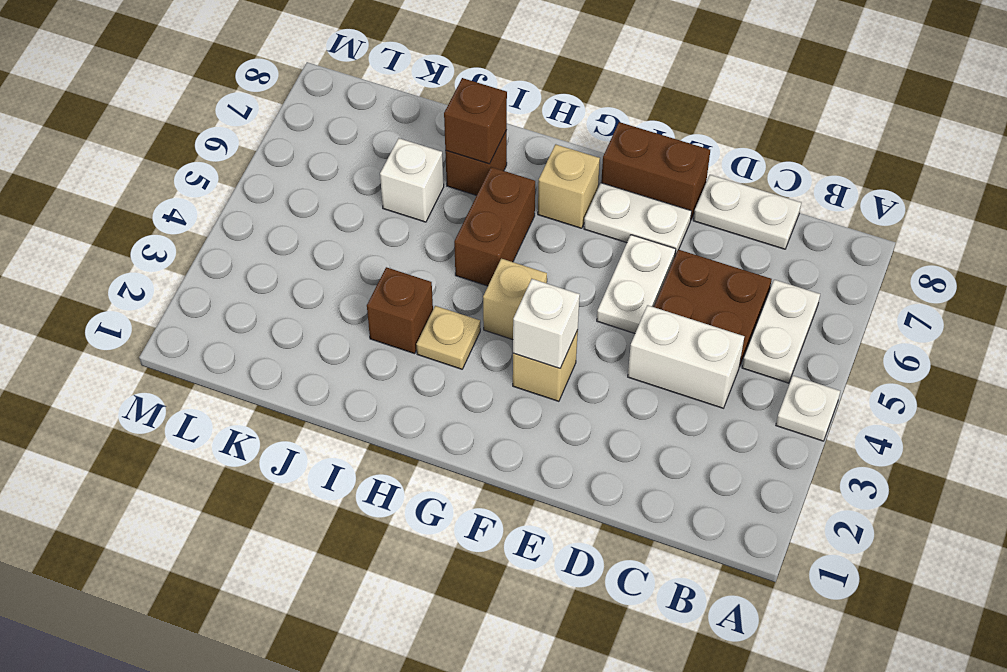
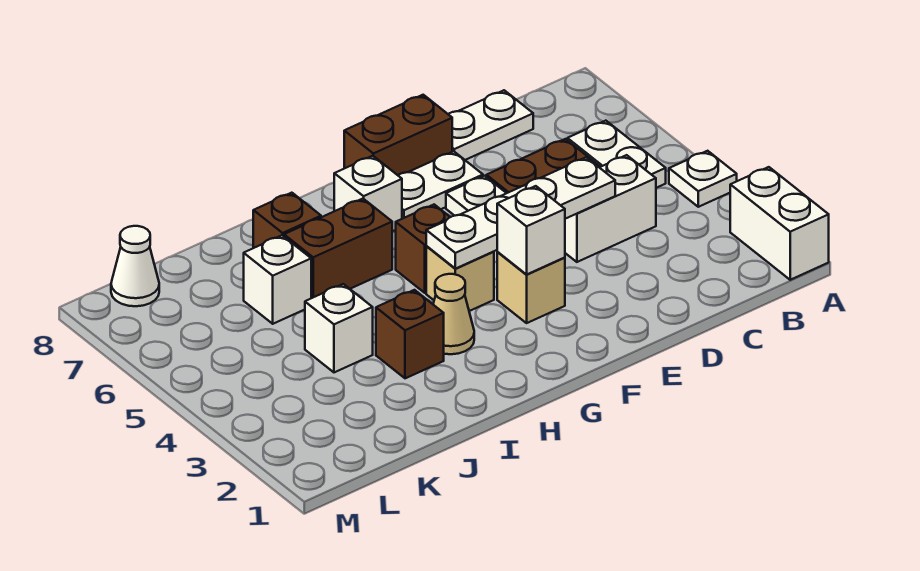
none -> white 1x2 brick [730,167,829,280]
none -> white 1x4 plate [426,157,615,269]
tan 1x1 brick [538,144,600,228] -> white 1x1 brick [334,156,402,231]
tan 1x1 plate [416,306,480,369] -> tan 1x1 cone [433,274,474,354]
brown 1x2 brick [454,167,535,286] -> brown 1x2 brick turned to [284,199,392,298]
brown 1x1 brick [444,78,507,164] -> brown 1x1 brick moved to [396,205,450,293]
none -> white 1x1 brick [305,284,373,372]
none -> white 1x1 cone [111,226,159,306]

